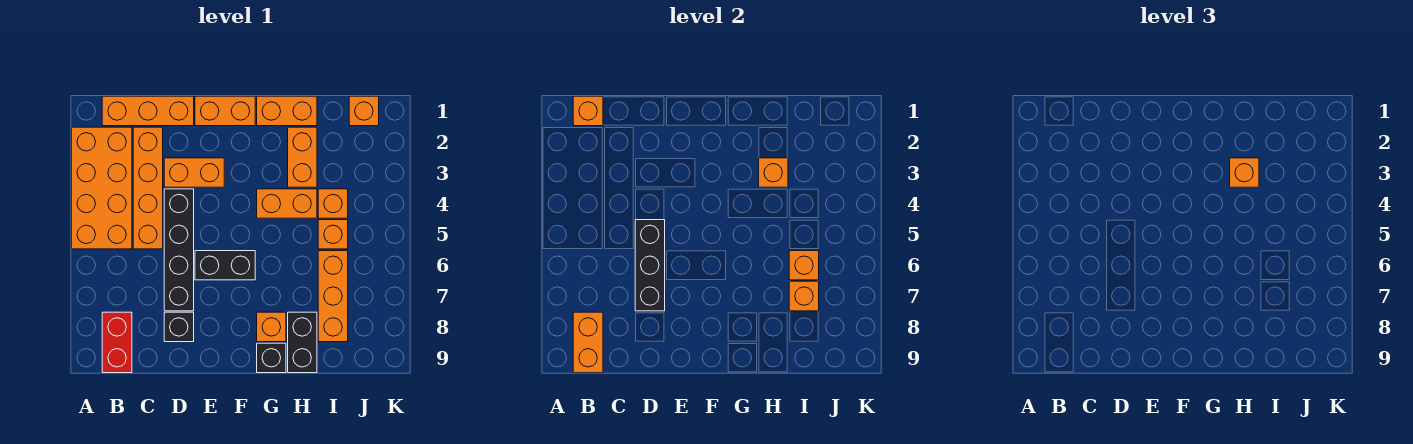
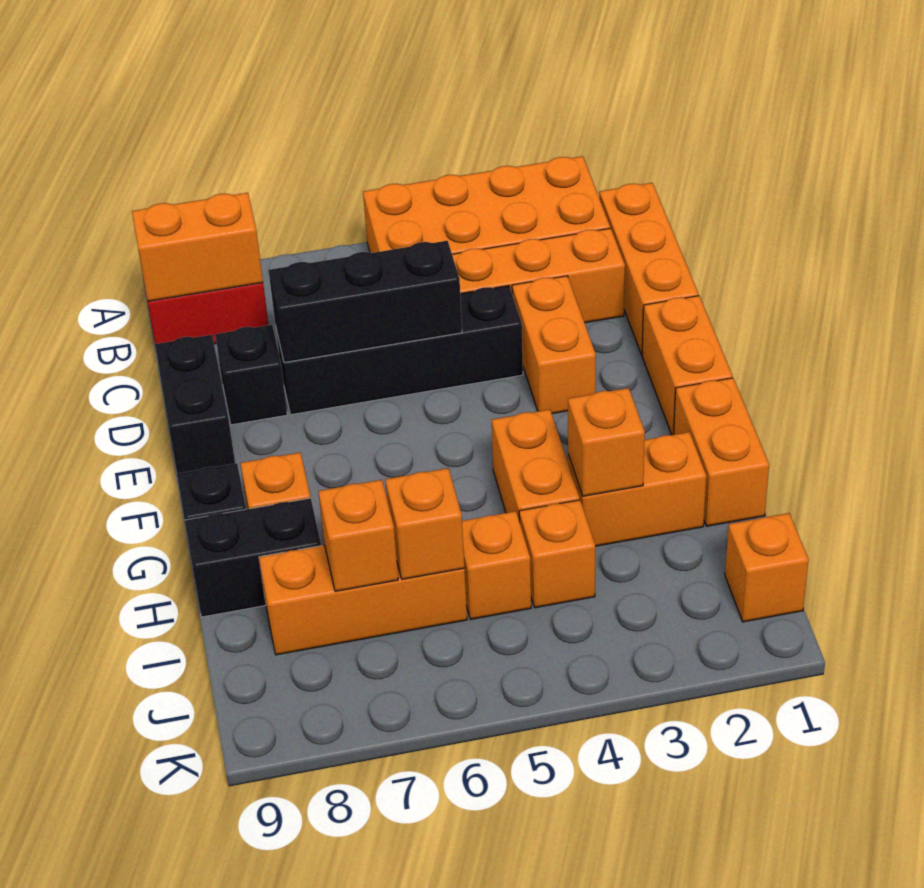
orange 1x1 brick [573,96,603,126] -> none
black 1x2 brick [195,251,255,280] -> black 1x2 brick moved to [155,335,235,474]
orange 1x1 brick [1230,158,1259,187] -> none

